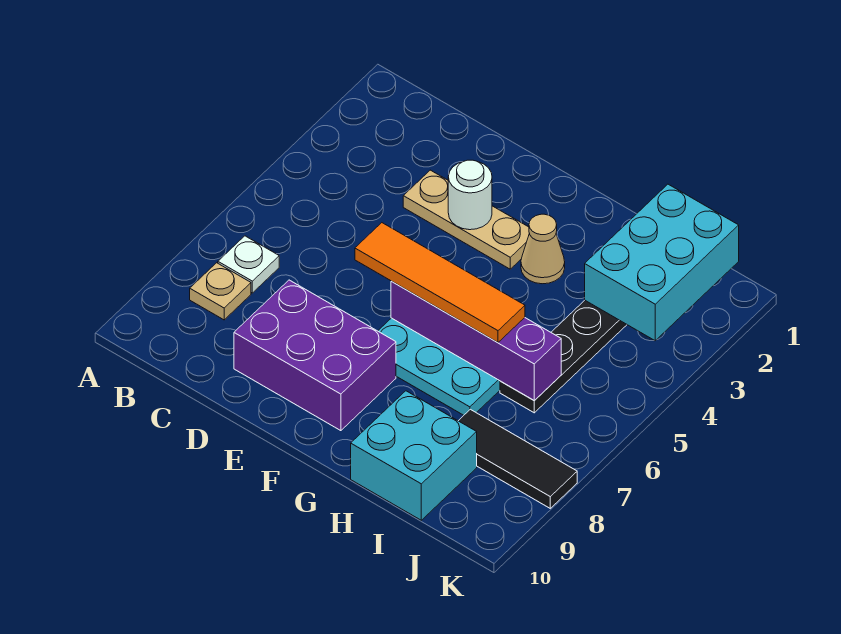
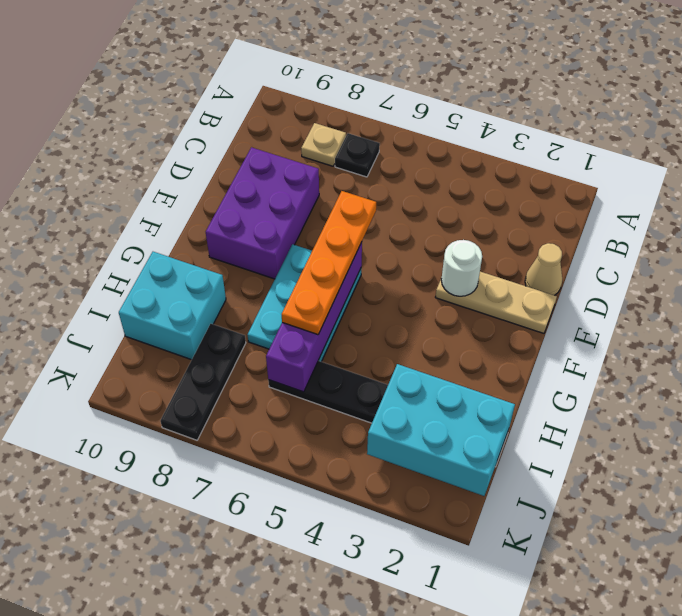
white 1x1 plate [218,236,279,293] -> black 1x1 plate [335,133,380,177]
tan 1x3 plate [403,170,529,269] -> tan 1x3 plate turned to [435,272,557,333]
orange 1x4 tile [355,223,525,343] -> orange 1x4 plate [282,191,376,335]
tan 1x1 cone [521,214,565,284] -> tan 1x1 cone moved to [525,243,562,295]
black 1x3 tile [459,409,577,508] -> black 1x3 plate [160,324,246,440]

